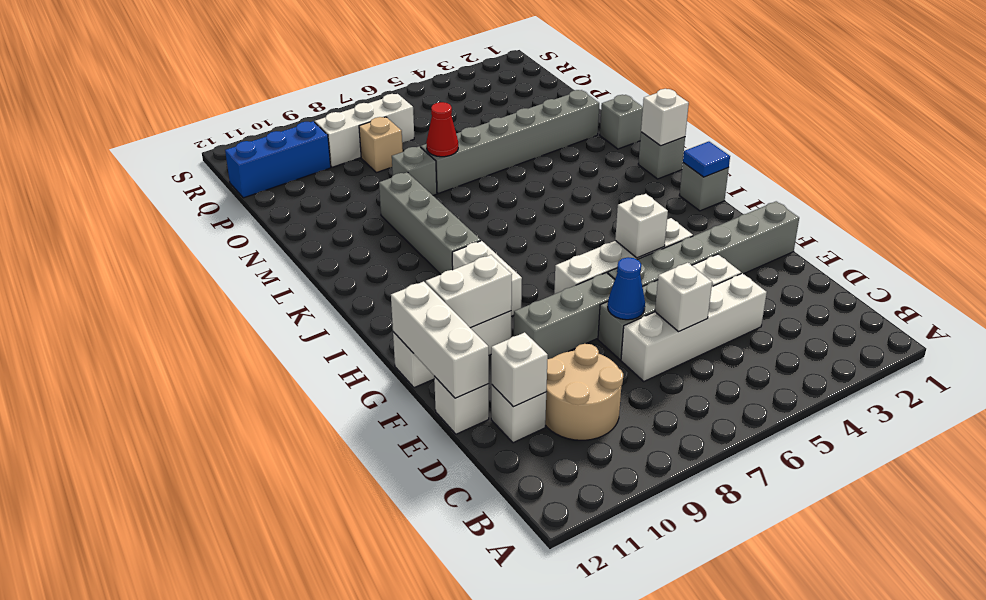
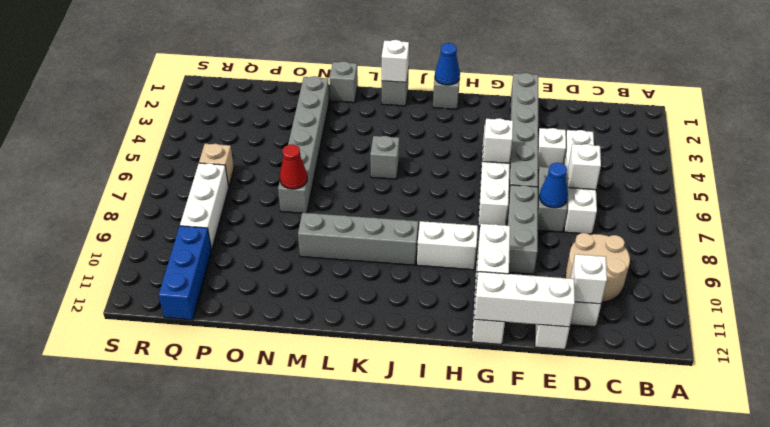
blue 1x1 tile [683,142,730,177] -> blue 1x1 cone [435,43,460,85]
grey 1x1 brick [392,146,437,195] -> grey 1x1 brick moved to [370,136,399,179]
tan 1x1 brick [359,117,403,173] -> tan 1x1 brick moved to [199,144,234,187]

